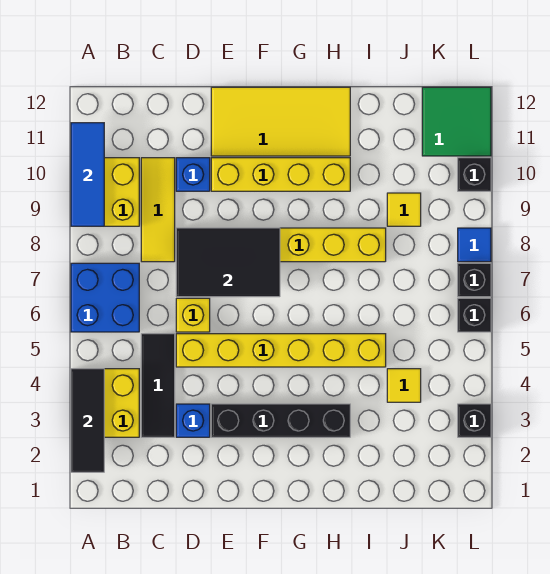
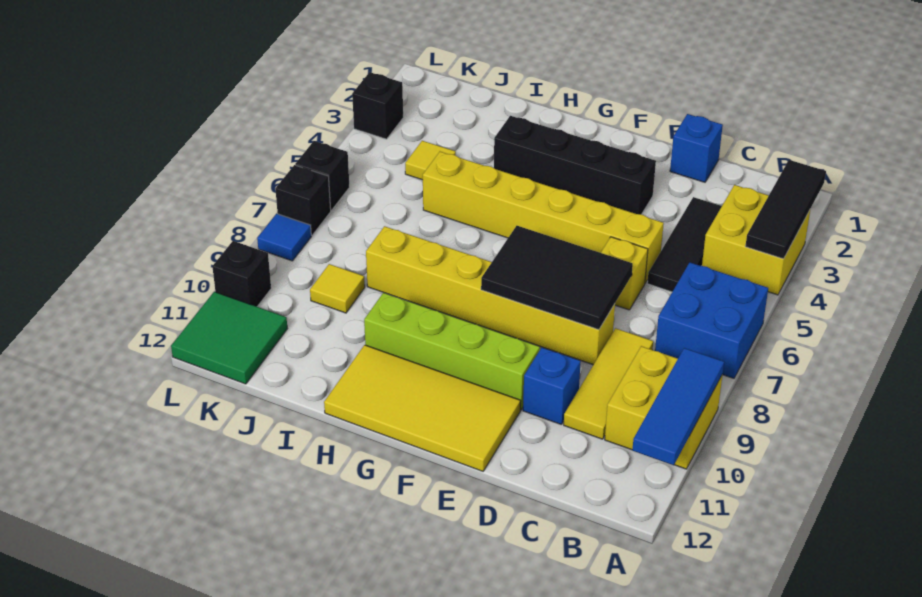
blue 1x1 brick [176,404,210,437] -> blue 1x1 brick moved to [670,114,723,182]
yellow 1x4 brick [211,158,350,191] -> lime 1x4 brick [364,293,540,410]

